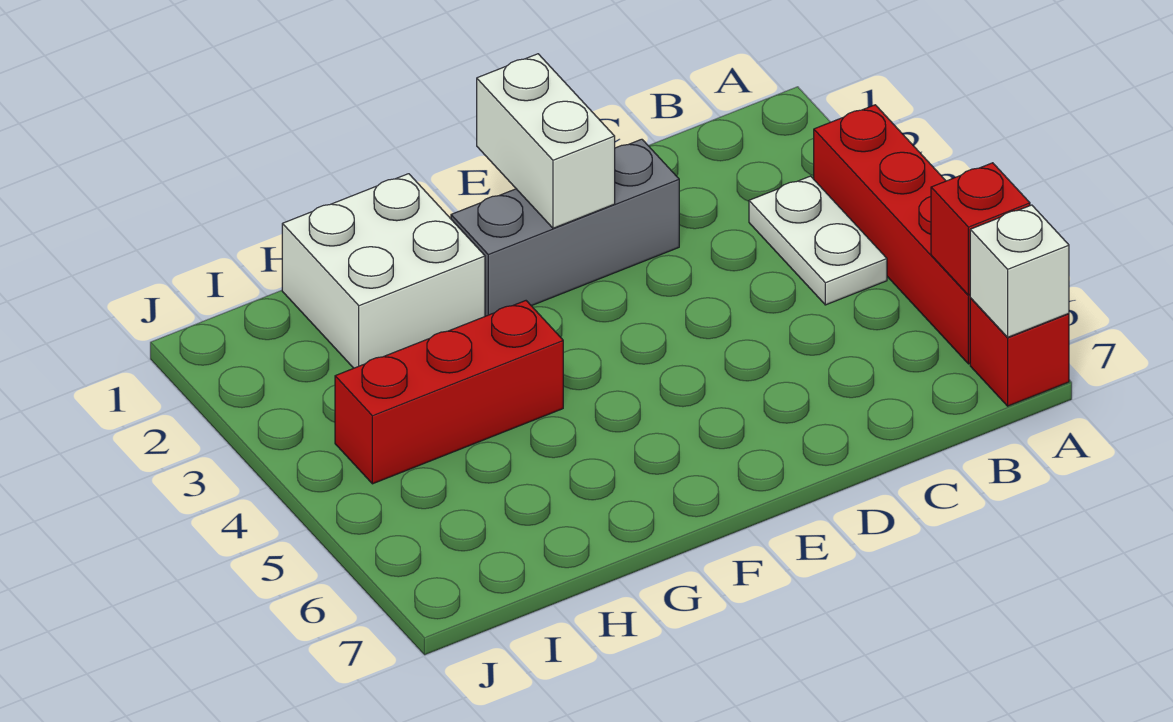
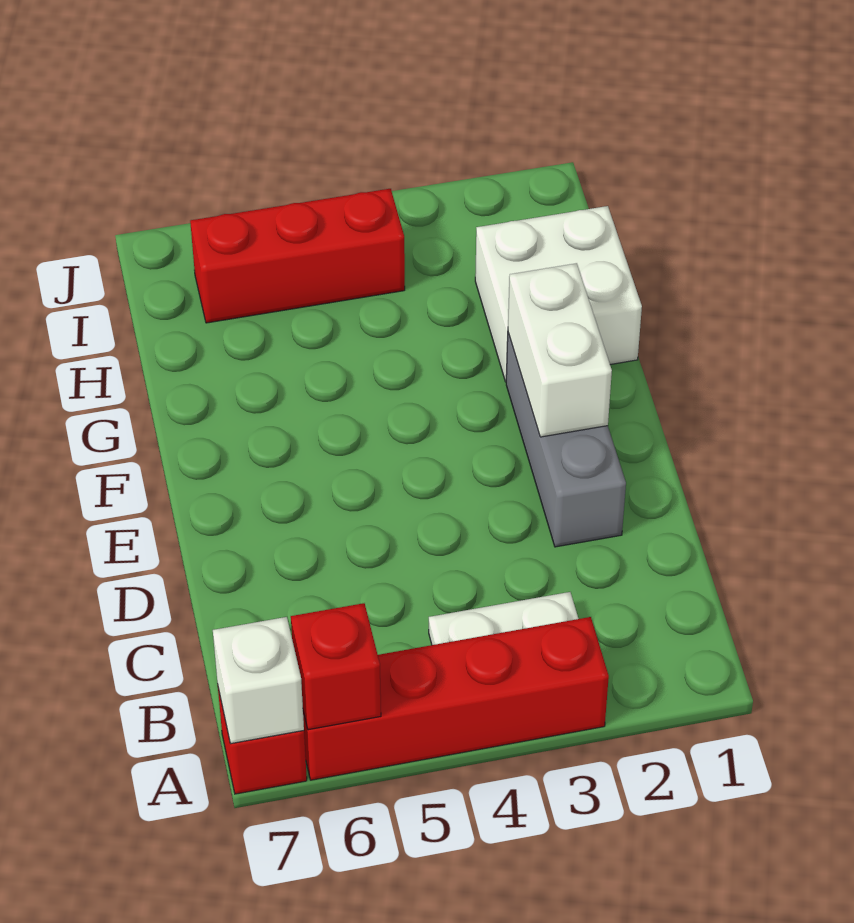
white 1x2 brick [477,54,615,228] -> white 1x2 brick turned to [508,263,612,437]
red 1x3 brick [335,301,563,484] -> red 1x3 brick turned to [190,189,405,323]

